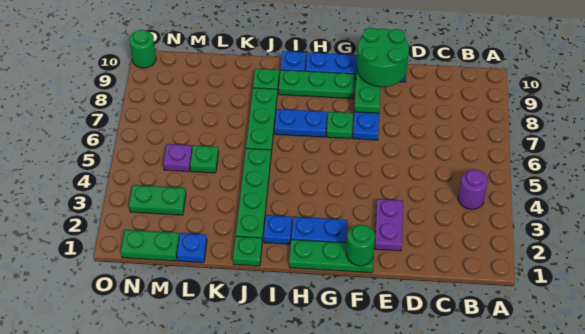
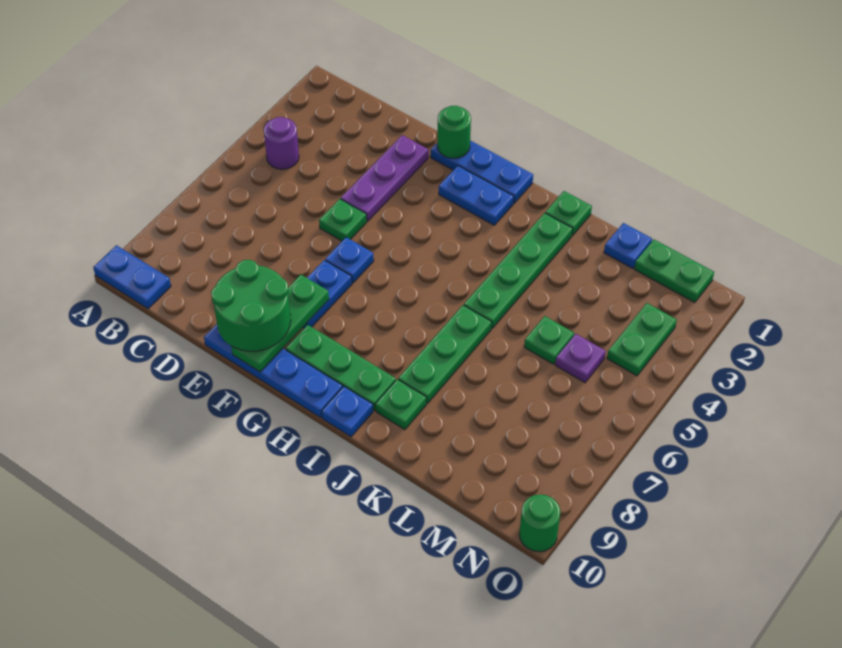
purple 1x2 plate [375,199,403,251] -> purple 1x3 plate [341,135,429,221]
green 1x3 plate [289,240,373,273] -> blue 1x3 plate [431,141,533,203]
green 1x1 plate [327,112,353,139] -> green 1x1 plate moved to [319,199,367,241]
blue 1x2 plate [275,109,327,137] -> blue 1x2 plate moved to [93,245,171,309]
blue 1x1 plate [264,215,292,244] -> blue 1x1 plate moved to [325,237,374,283]
green 1x2 plate [129,185,186,215] -> green 1x2 plate turned to [607,303,677,376]

